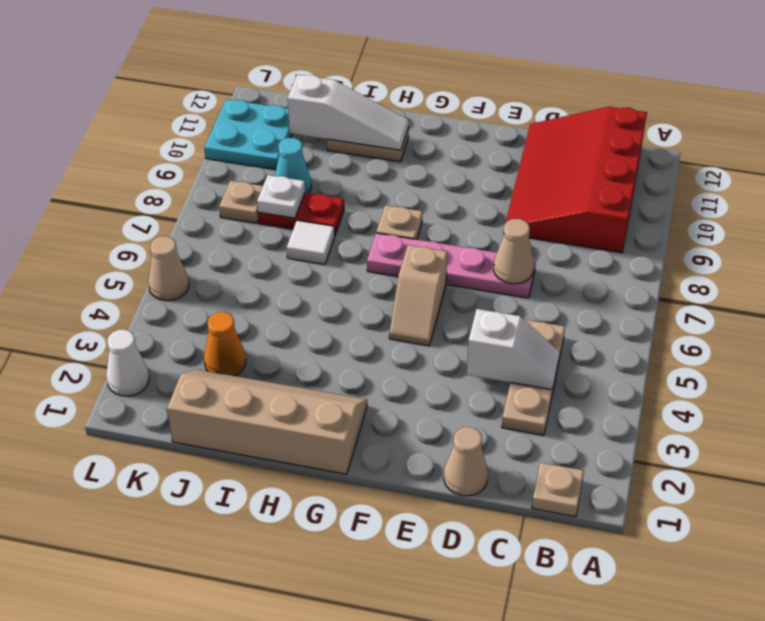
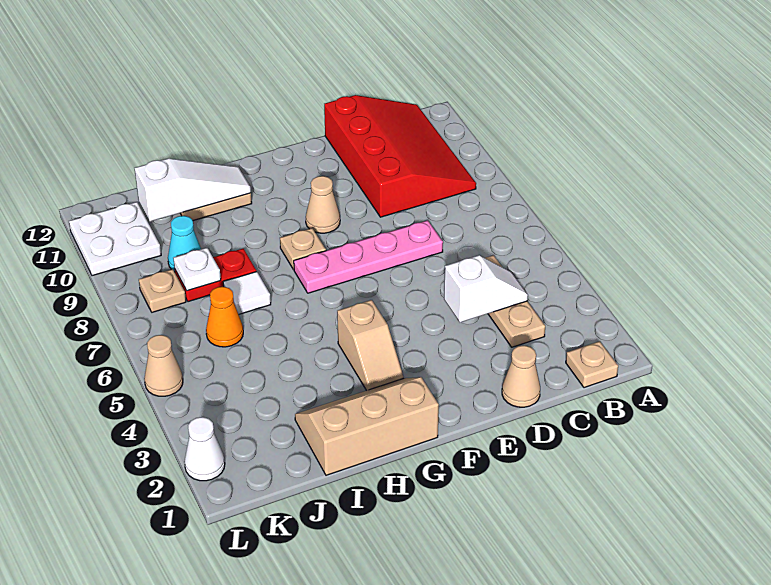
red 3x4 slope [505,107,647,253] -> red 3x4 slope turned to [324,95,476,217]
tan 1x1 cone [494,219,534,284] -> tan 1x1 cone moved to [306,176,340,233]
tan 1x2 slope [389,245,447,346] -> tan 1x2 slope moved to [337,300,404,391]
tan 2x4 slope [167,370,367,474] -> tan 2x3 slope [295,377,439,475]
orange 1x1 cone [204,312,246,376] -> orange 1x1 cone moved to [206,287,243,347]
cyan 2x2 plate [204,99,292,170] -> white 2x2 plate [69,202,161,276]

